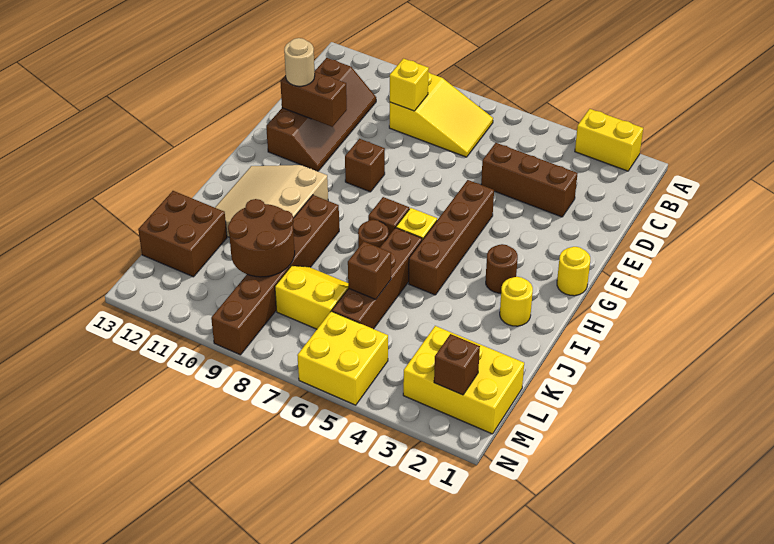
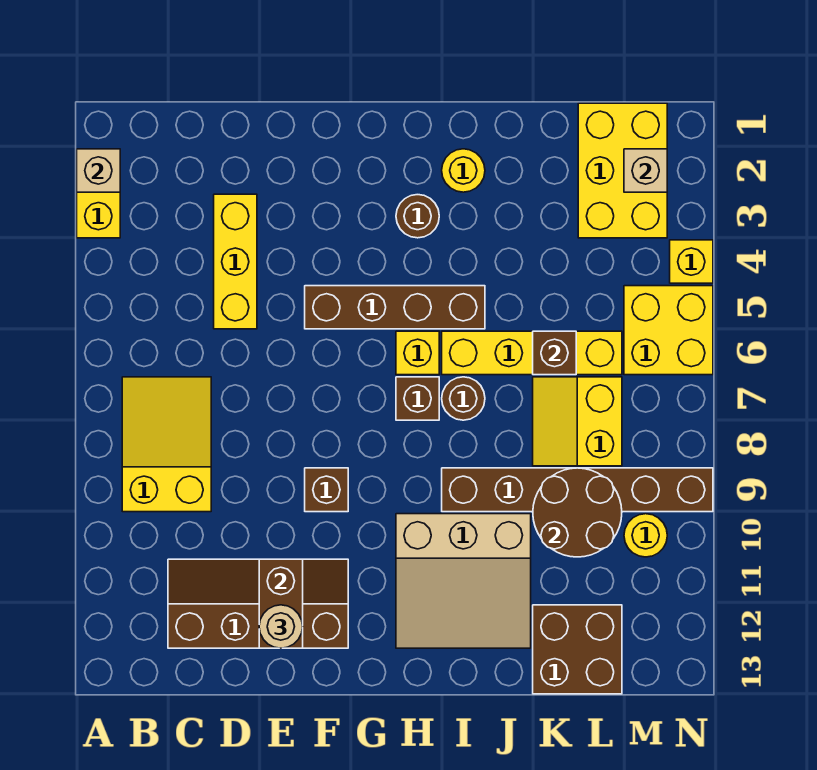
none -> tan 1x1 brick [77,149,120,192]
yellow 1x1 brick [390,59,429,111] -> yellow 1x1 brick moved to [670,240,713,283]
brown 1x3 brick [481,143,577,217] -> yellow 1x3 brick [214,194,257,329]
yellow 1x1 round brick [557,247,590,296] -> yellow 1x1 round brick moved to [624,514,667,557]
brown 1x4 brick [332,228,422,329] -> yellow 1x4 brick [442,331,622,375]
brown 1x1 brick [434,334,480,395] -> tan 1x1 brick [624,149,667,192]

